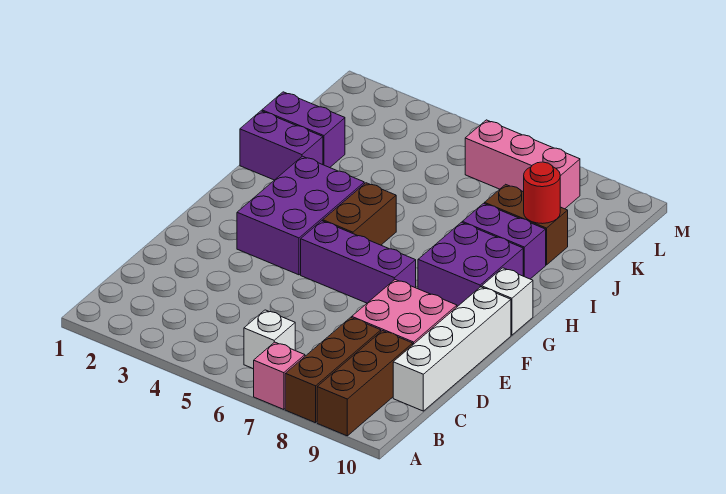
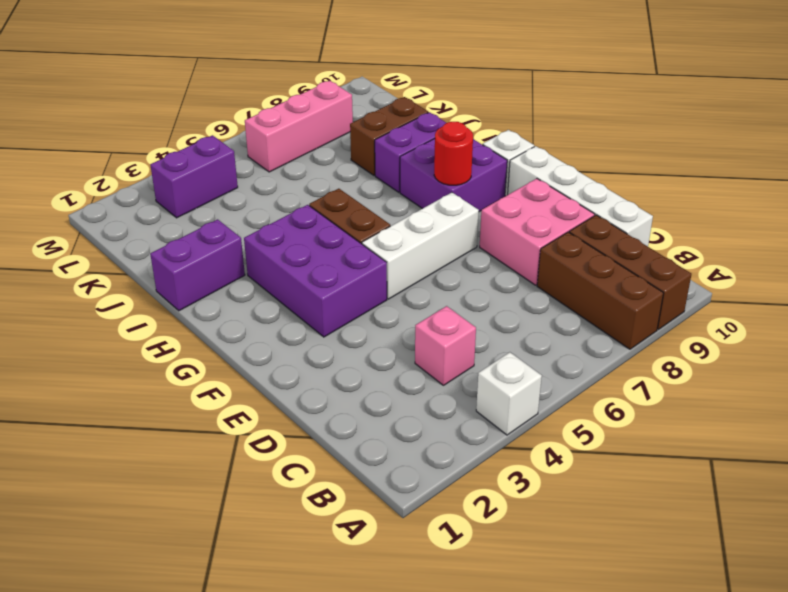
pink 1x1 brick [254,342,305,409] -> pink 1x1 brick moved to [415,306,476,385]
white 1x1 brick [244,310,295,369] -> white 1x1 brick moved to [476,352,542,435]
purple 1x3 brick [301,221,416,303] -> white 1x3 brick [362,193,479,299]
purple 1x2 brick [262,92,345,168] -> purple 1x2 brick moved to [151,135,238,218]
red 1x1 round brick [524,162,560,224] -> red 1x1 round brick moved to [434,122,473,185]

